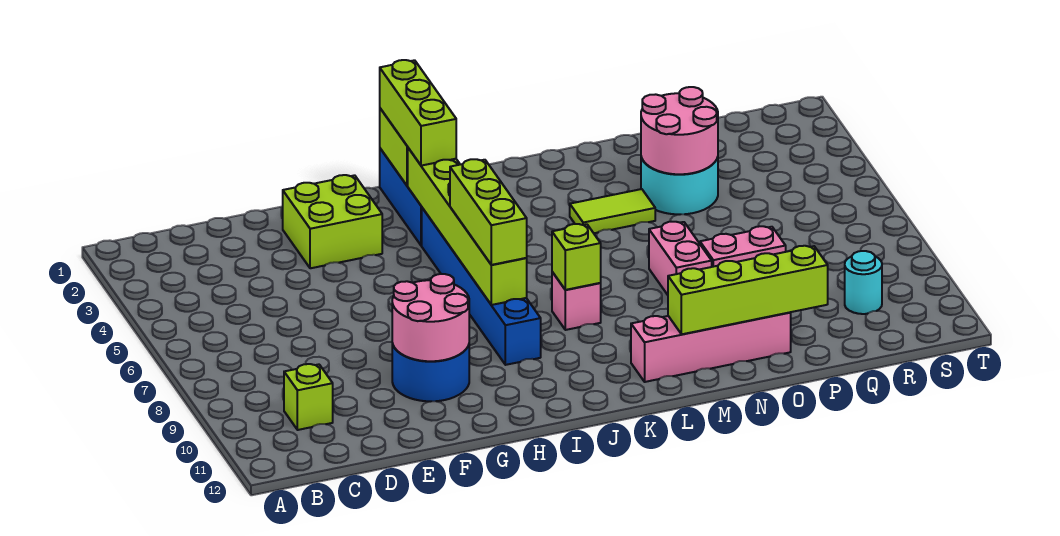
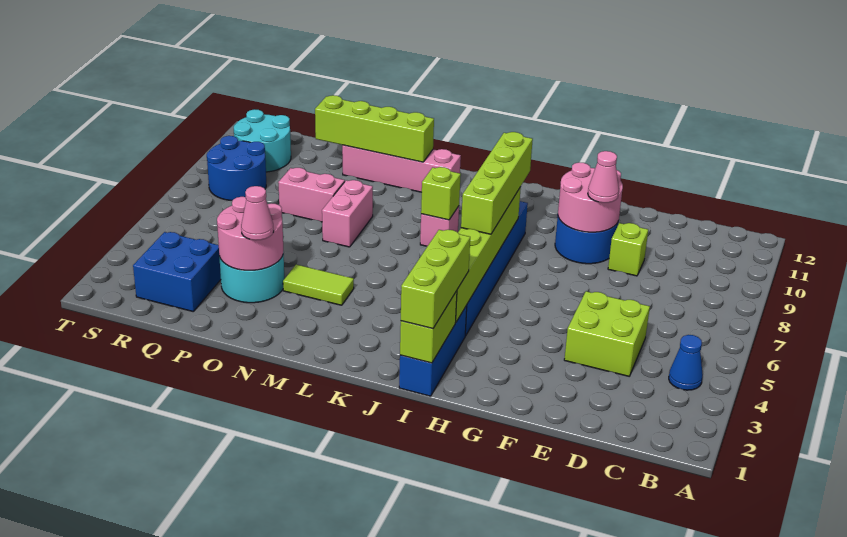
none -> blue 1x1 cone [669,335,703,390]
lime 1x1 brick [284,364,333,430] -> lime 1x1 brick moved to [608,223,648,276]
lime 2x2 brick [283,175,382,268] -> lime 2x2 brick moved to [564,291,650,376]
none -> pink 1x1 cone [588,151,619,203]
lime 1x3 brick [450,159,527,265] -> lime 1x4 brick [461,132,533,234]
none -> pink 1x1 cone [241,186,274,240]
none -> blue 2x2 brick [133,232,221,311]
none -> blue 2x2 round brick [207,136,266,201]
cyan 1x1 round brick [845,251,882,314] -> cyan 2x2 round brick [234,109,291,172]

